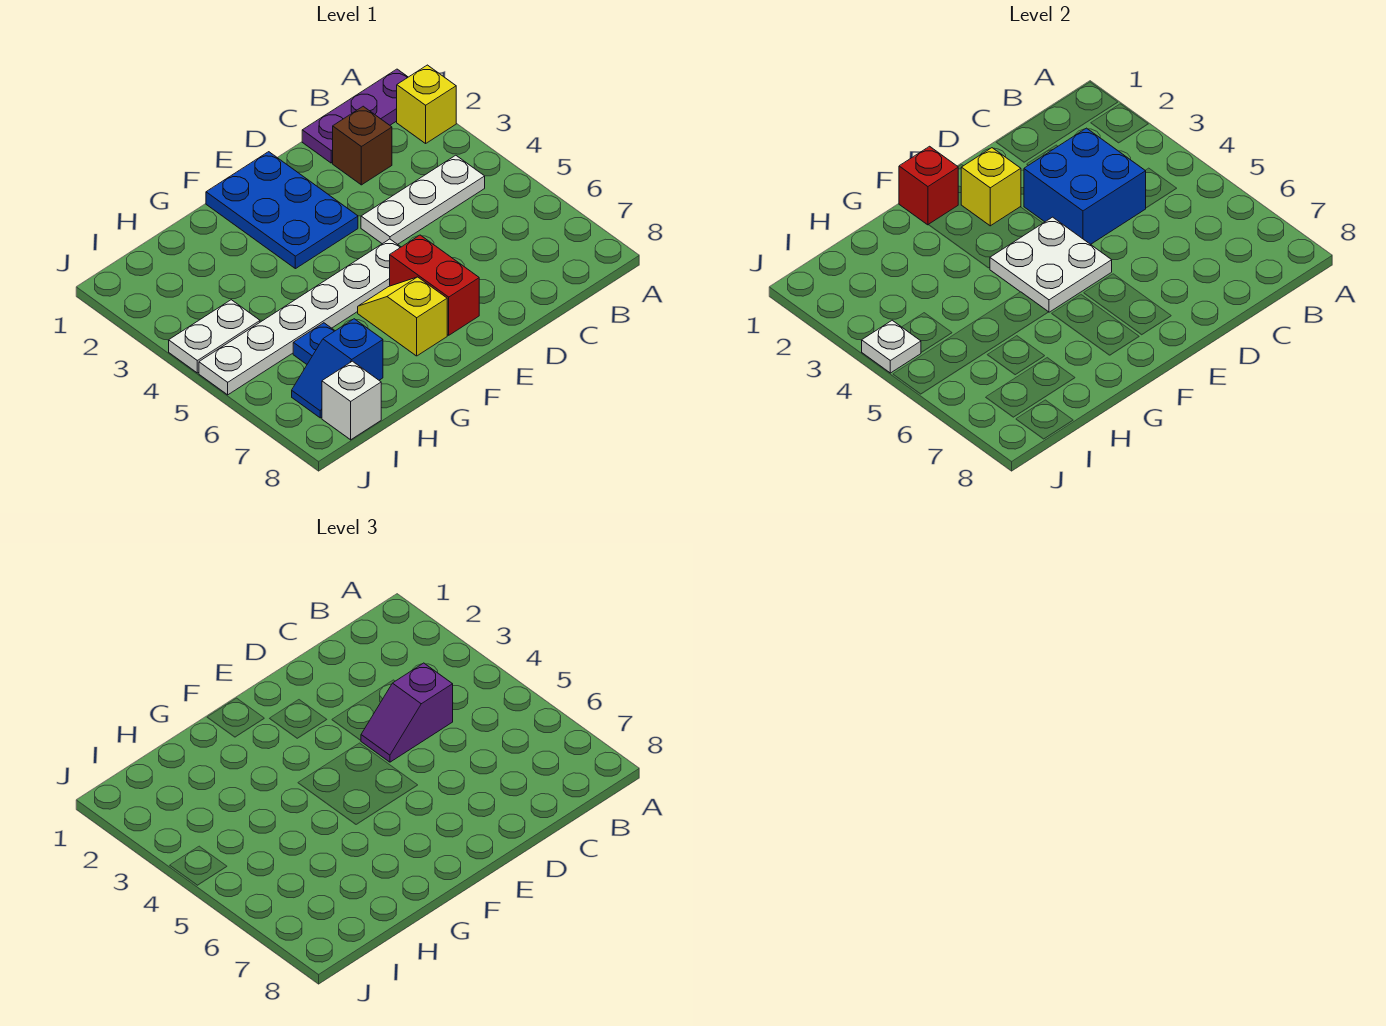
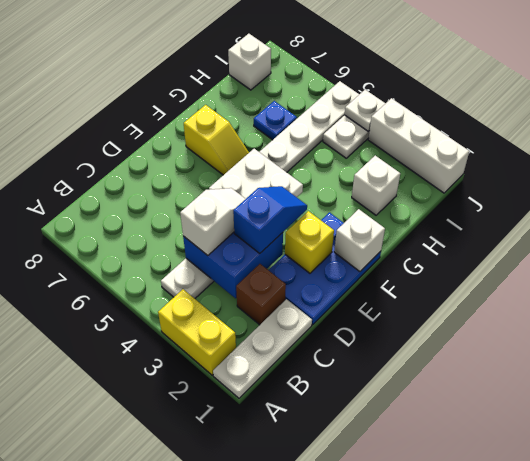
purple 1x3 plate [302,69,408,163] -> white 1x3 plate [213,299,312,398]
yellow 1x1 brick [397,65,456,143] -> yellow 1x2 brick [158,289,236,375]
purple 1x2 slope [361,663,453,762] -> white 1x2 slope [180,188,245,255]
blue 2x3 plate [206,152,358,269] -> blue 2x3 plate turned to [269,212,381,325]
red 1x2 brick [390,235,479,335] -> none
red 1x1 brick [899,146,958,225] -> white 1x1 brick [334,209,385,272]
none -> white 1x1 brick [352,156,400,215]
blue 1x2 slope [292,319,383,418] -> blue 1x2 slope moved to [233,186,307,253]
none -> white 1x3 brick [368,98,469,193]

